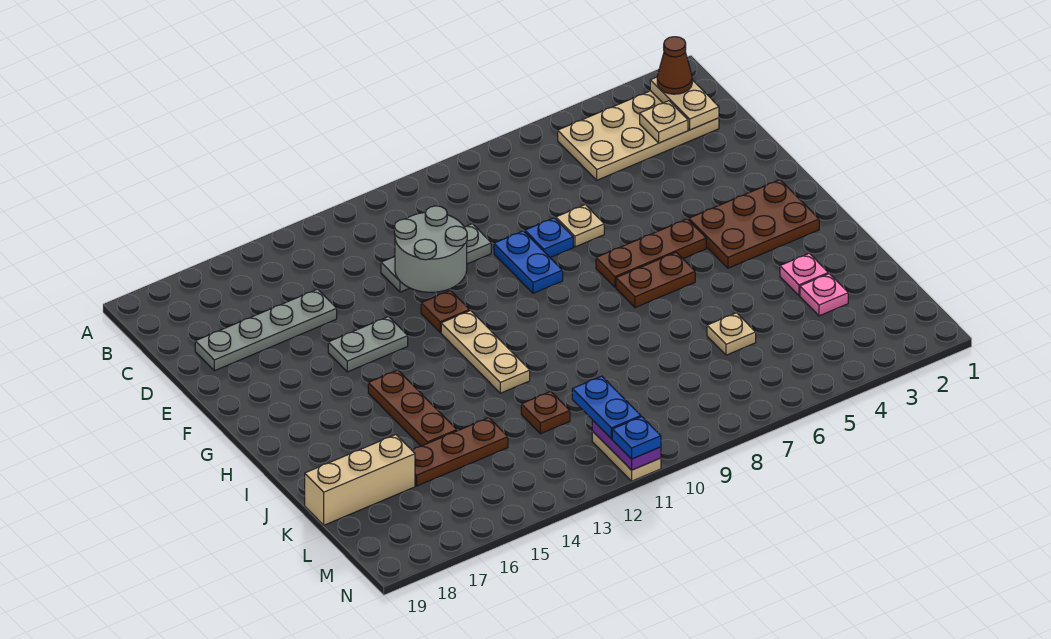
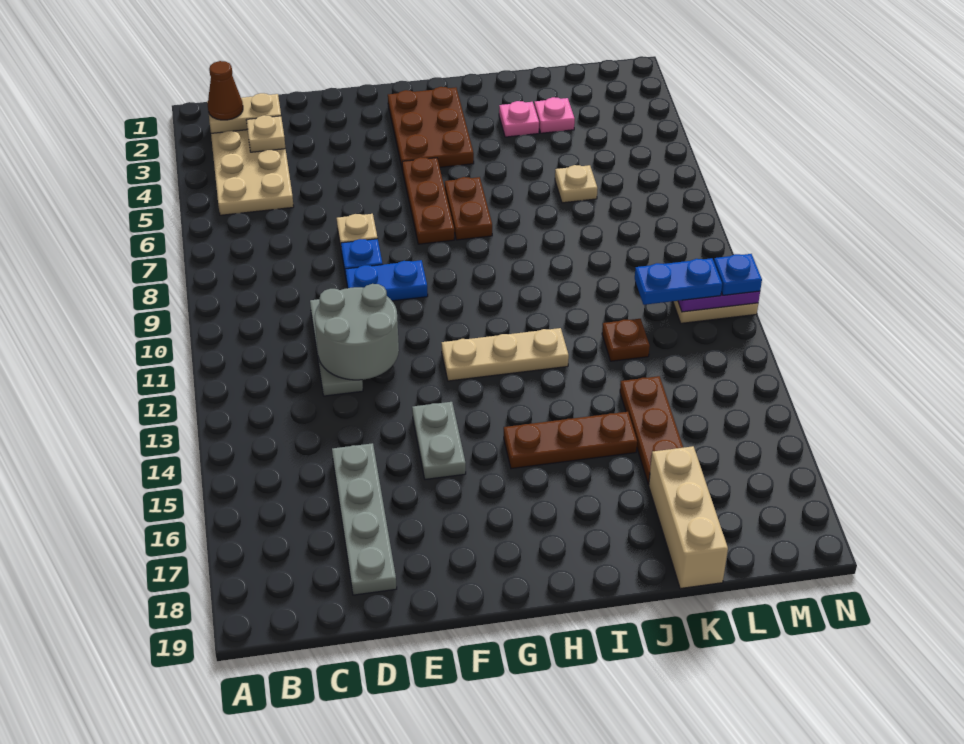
brown 1x1 plate [421,290,470,333] -> none

